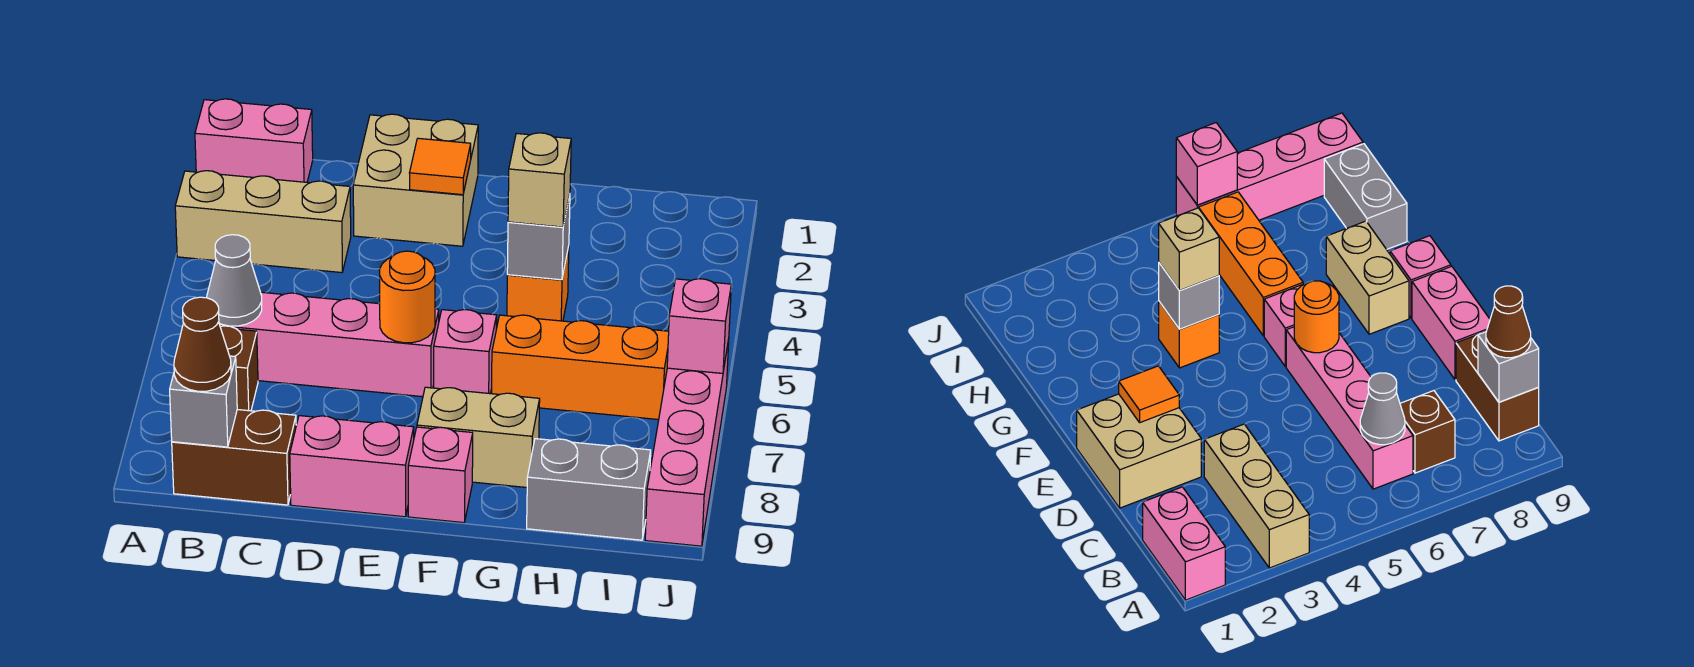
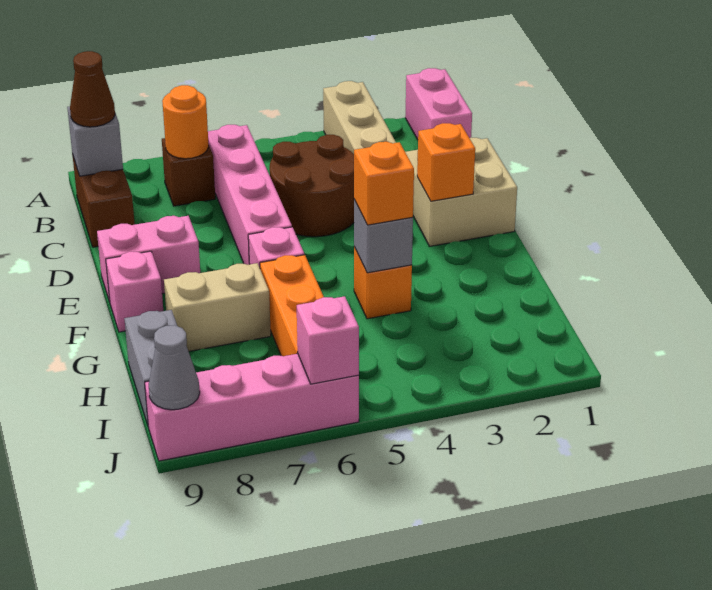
grey 1x1 cone [207,235,262,326] -> grey 1x1 cone moved to [149,325,200,410]
none -> brown 2x2 round brick [270,135,354,237]
pink 1x2 brick [290,416,414,517] -> pink 1x2 brick turned to [97,216,200,302]
orange 1x1 tile [410,138,471,195] -> orange 1x1 brick [417,123,475,201]
orange 1x1 round brick [380,251,435,343] -> orange 1x1 round brick moved to [162,85,209,159]
tan 1x2 brick [417,387,540,487] -> tan 1x2 brick turned to [164,263,271,351]
tan 1x1 brick [508,133,571,227] -> orange 1x1 brick [354,142,414,225]

